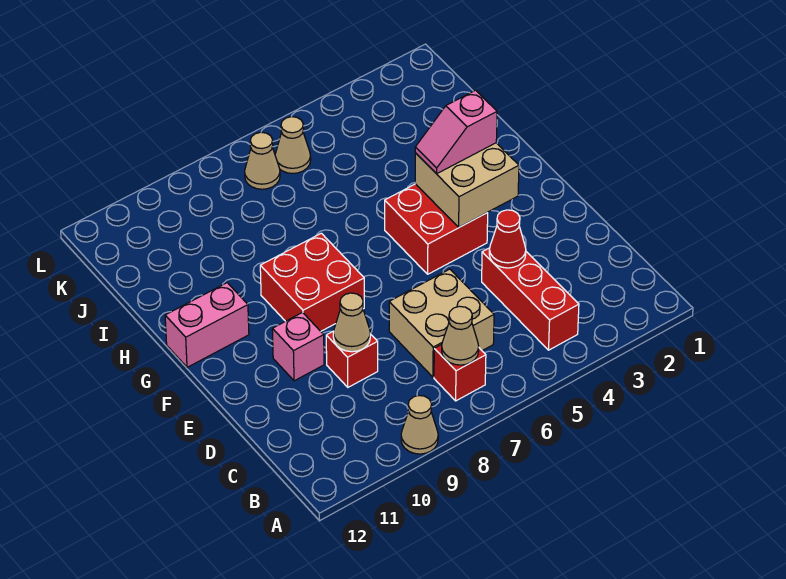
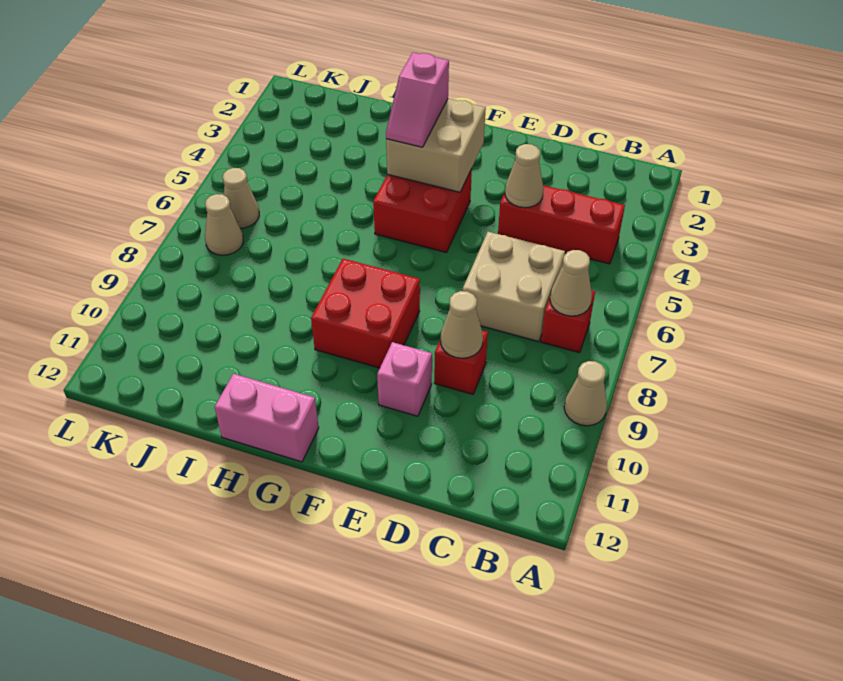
red 1x1 cone [489,210,526,268] -> tan 1x1 cone [505,144,544,208]
pink 1x2 brick [165,283,249,367] -> pink 1x2 brick turned to [215,374,319,462]

